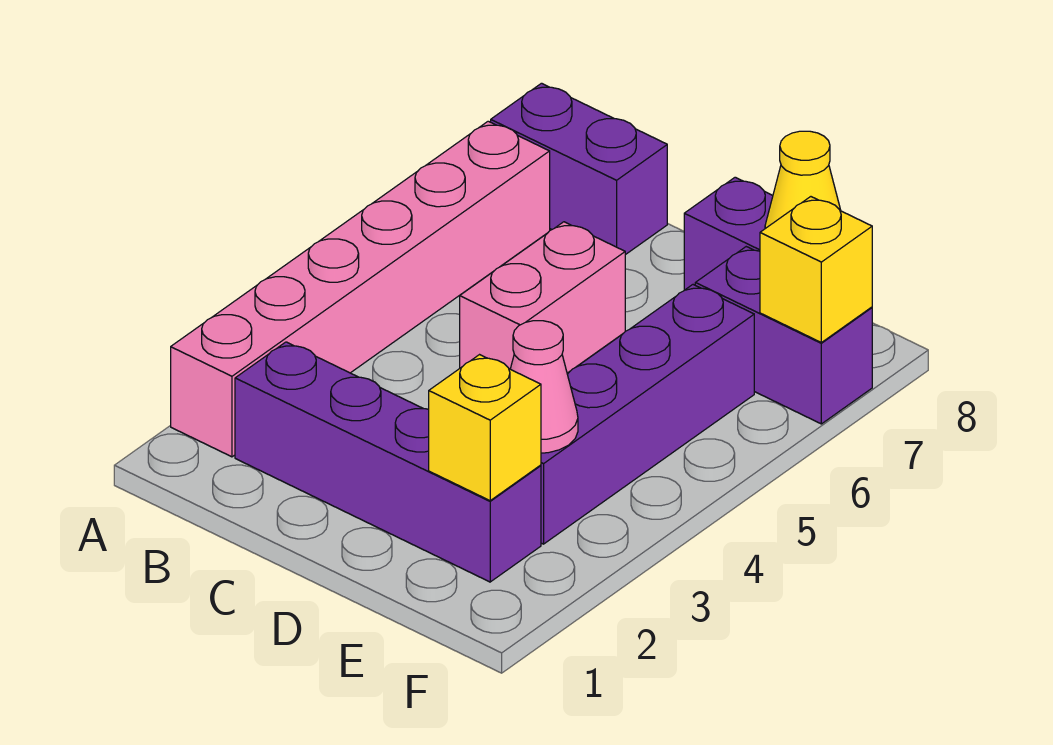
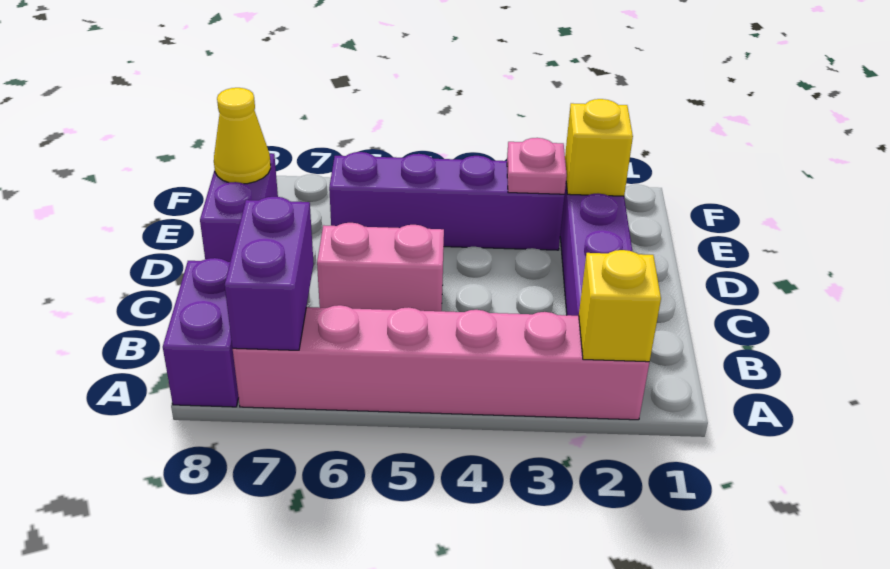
pink 1x1 cone [511,321,578,453] -> pink 1x1 plate [507,138,567,194]
purple 1x2 brick [695,247,872,424] -> purple 1x2 brick moved to [225,197,314,350]
yellow 1x1 brick [760,197,872,342] -> yellow 1x1 brick moved to [578,250,661,362]

